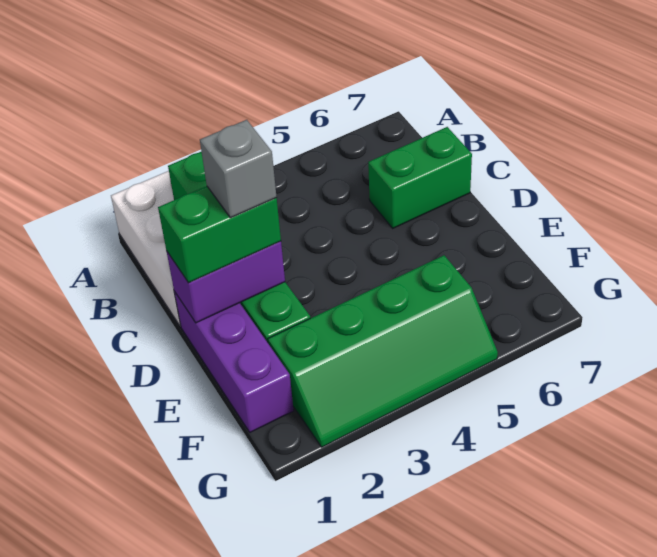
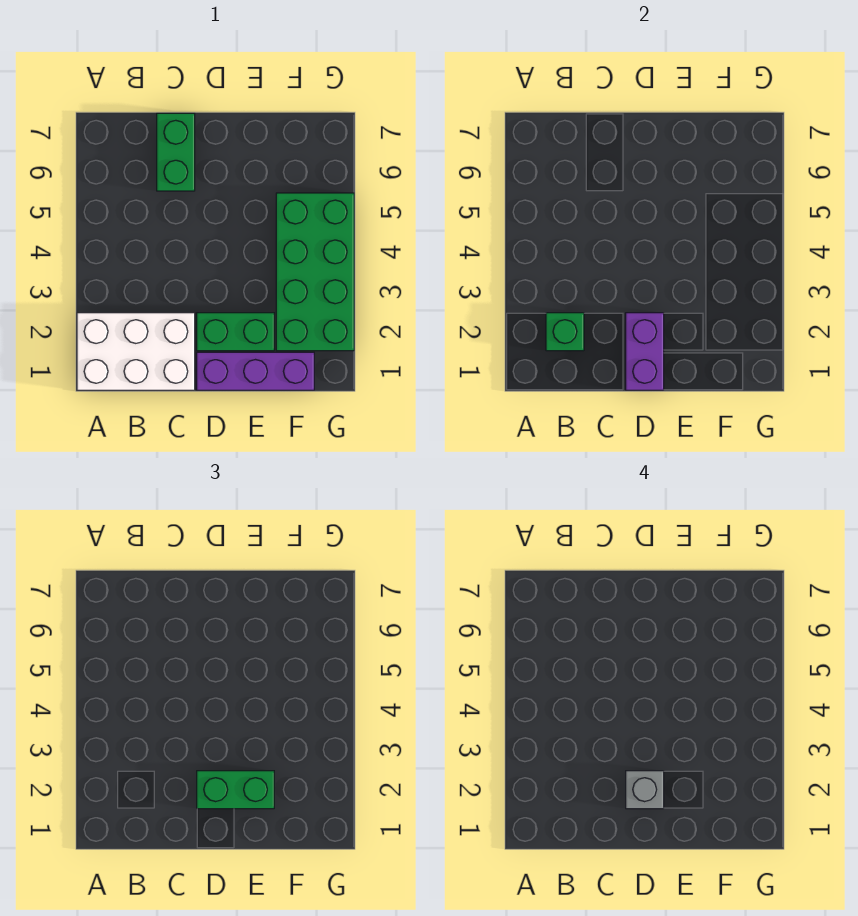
green 1x2 brick [158,186,281,283] -> green 1x2 brick turned to [197,771,274,809]
green 2x4 slope [268,255,498,447] -> green 2x4 brick [276,193,354,351]

